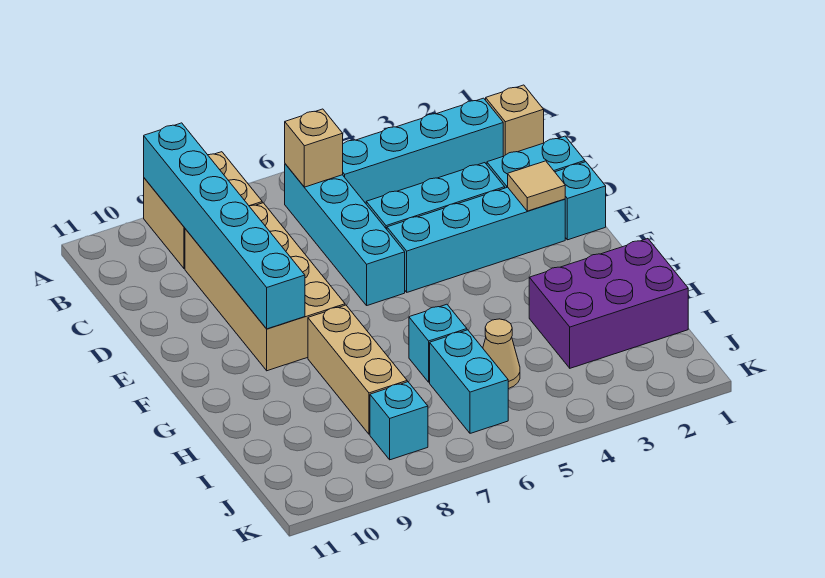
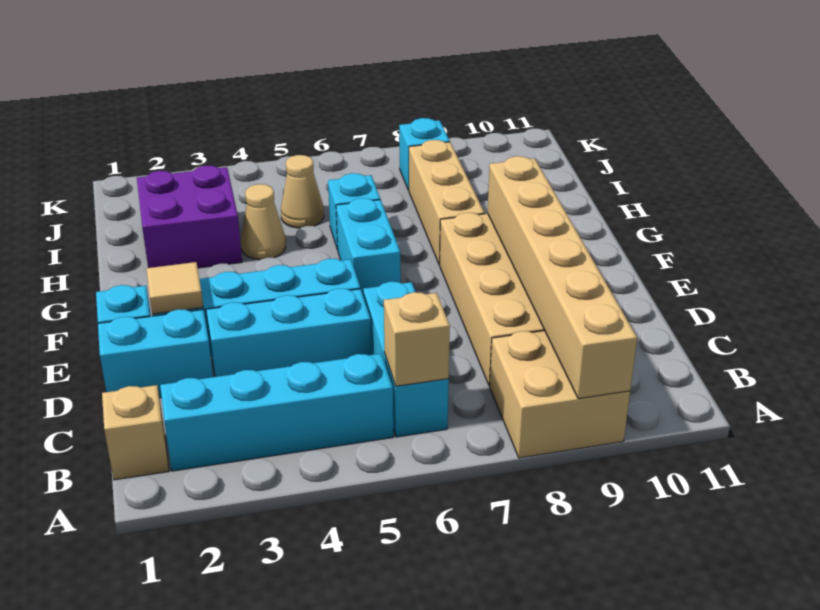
cyan 1x6 brick [144,123,305,329] -> tan 1x6 brick [487,156,637,399]
cyan 1x4 brick [285,164,405,305] -> cyan 1x3 brick [363,282,449,437]
purple 2x3 brick [529,239,688,368] -> purple 2x2 brick [137,165,242,268]
none -> tan 1x1 cone [241,184,286,260]
cyan 1x2 brick [430,330,508,433] -> cyan 1x2 brick moved to [336,198,401,297]

